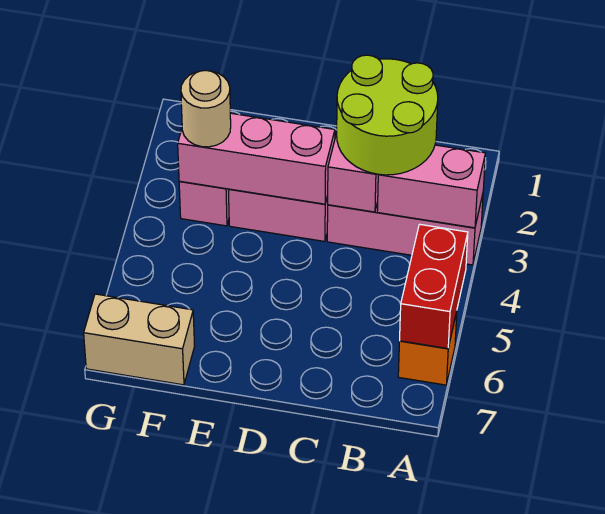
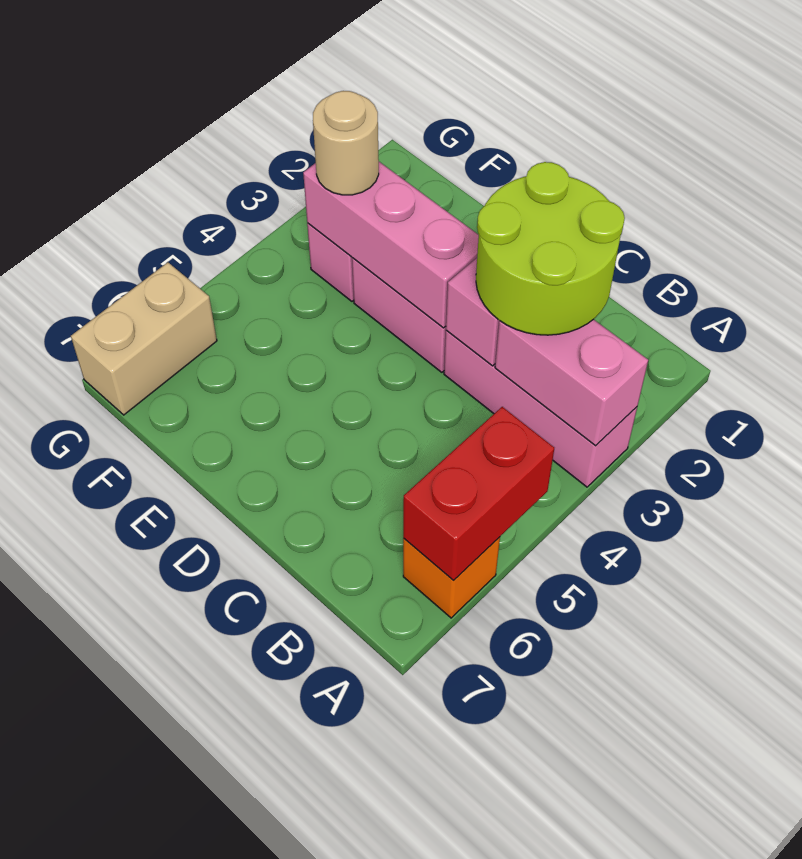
tan 1x2 brick [84,294,195,385] -> tan 1x2 brick turned to [71,262,217,415]

